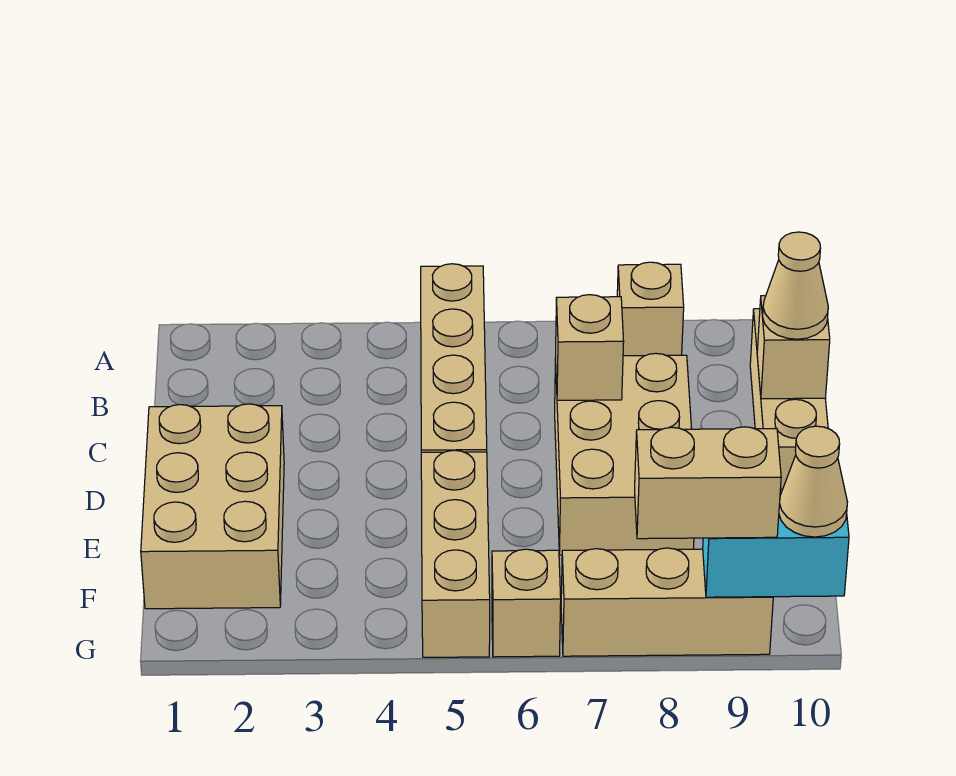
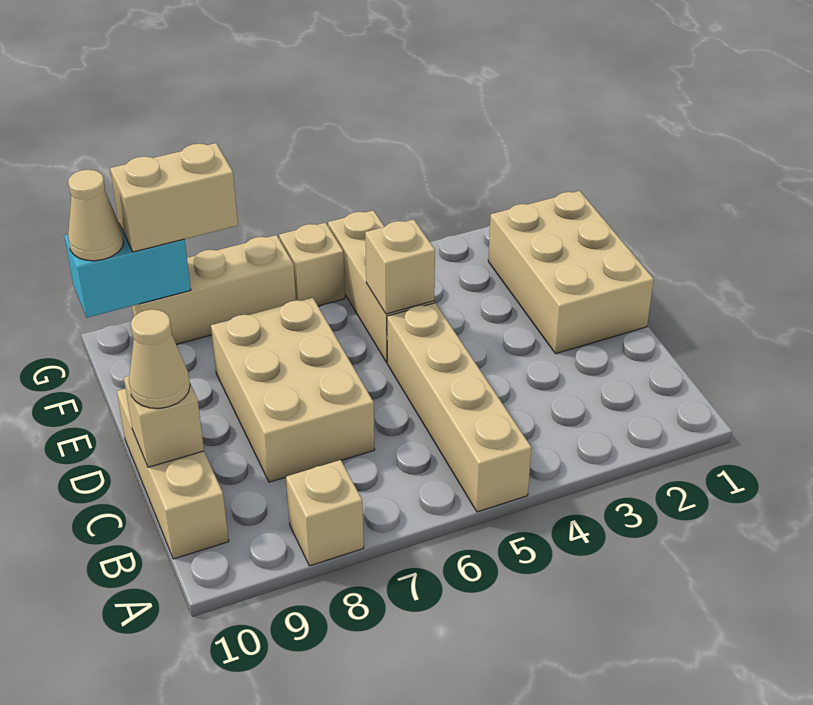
tan 1x1 brick [556,295,624,400] -> tan 1x1 brick moved to [365,219,435,314]

